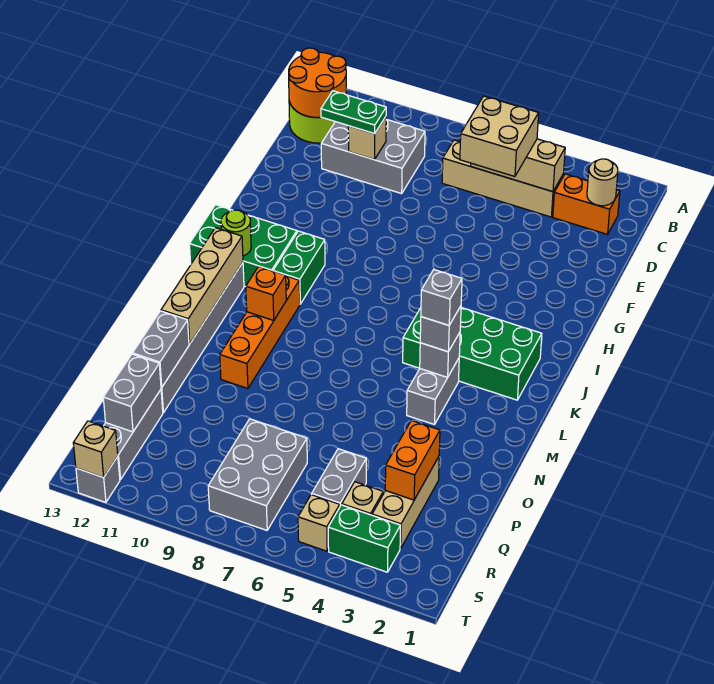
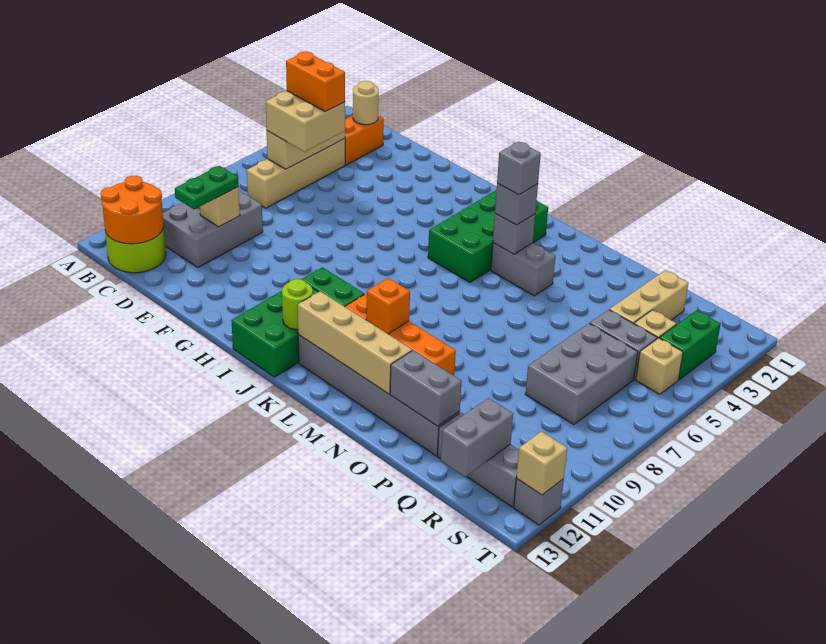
tan 1x3 brick [372,457,439,549] -> tan 1x3 brick turned to [609,270,688,324]
orange 1x2 brick [385,420,440,500] -> orange 1x2 brick moved to [286,52,345,112]
grey 2x3 brick [208,419,307,530] -> grey 2x3 brick turned to [525,323,638,425]
grey 1x2 brick [103,354,161,432] -> grey 1x2 brick turned to [441,398,513,477]

